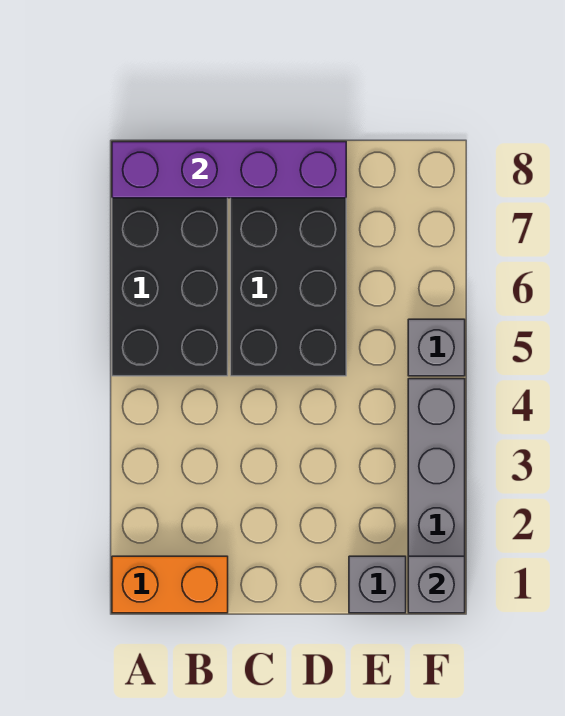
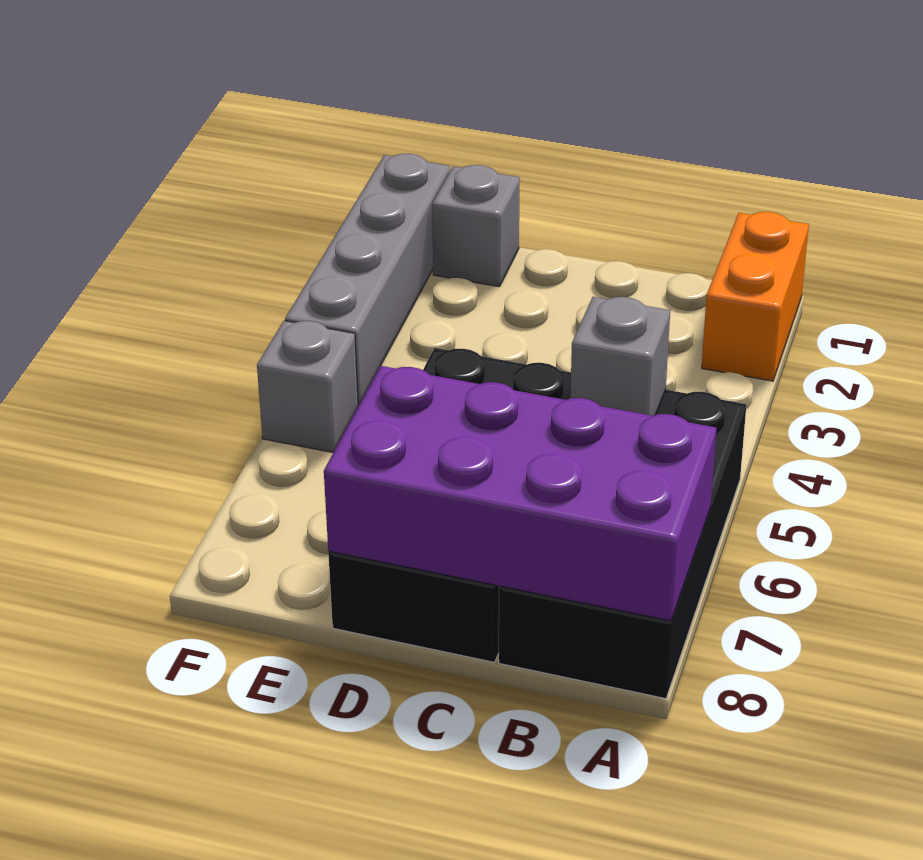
orange 1x2 brick [112,556,228,613] -> orange 1x2 brick turned to [702,212,809,381]
purple 1x4 brick [112,142,346,198] -> purple 2x4 brick [324,366,716,621]
grey 1x1 brick [408,556,465,613] -> grey 1x1 brick moved to [570,297,670,416]

